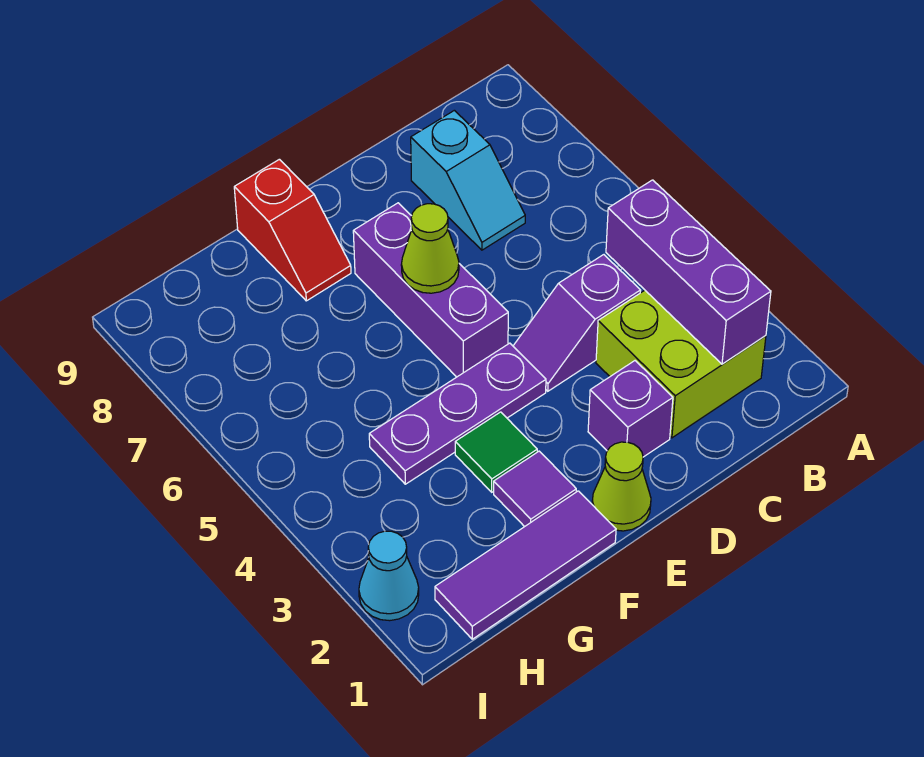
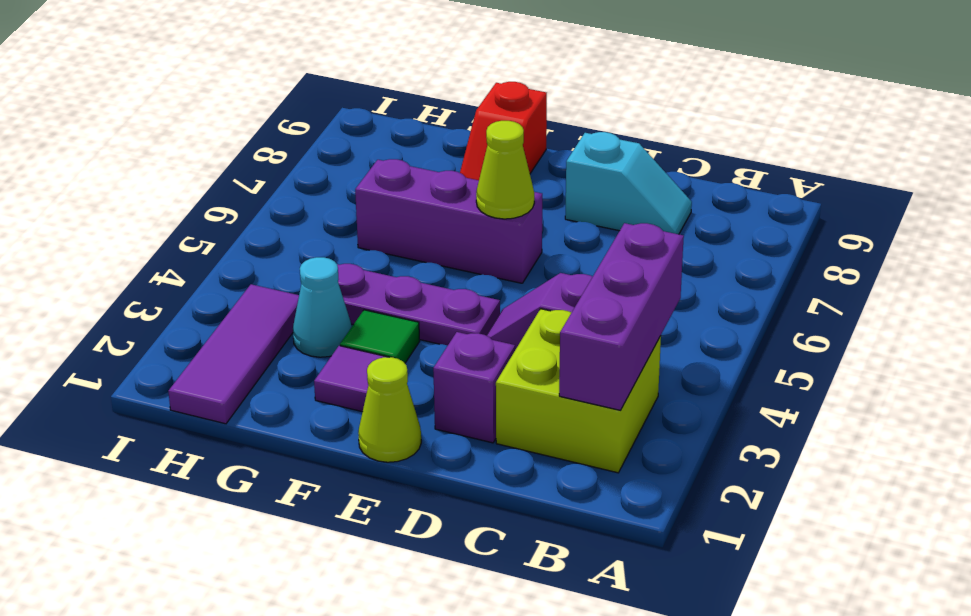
cyan 1x2 slope [411,110,525,250] -> cyan 1x2 slope turned to [565,132,692,234]
purple 1x3 brick [353,203,508,377] -> purple 1x3 brick turned to [355,159,542,283]
purple 1x3 tile [435,491,616,639] -> purple 1x3 tile turned to [168,284,299,424]
cyan 1x1 cone [359,531,419,621] -> cyan 1x1 cone moved to [293,257,352,357]

